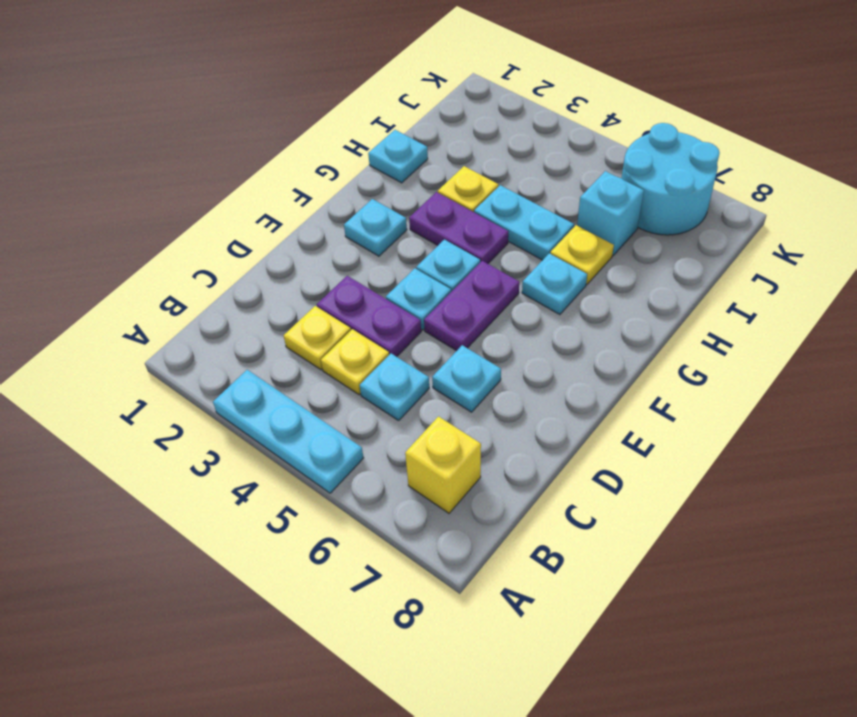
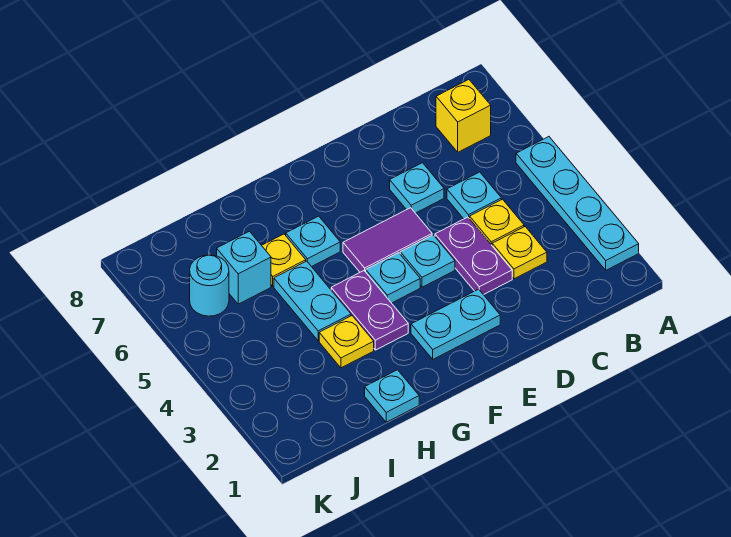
cyan 1x3 plate [213,370,363,493] -> cyan 1x4 plate [516,137,639,270]
purple 1x2 plate [424,261,519,351] -> purple 1x2 tile [343,208,432,272]
cyan 1x1 plate [344,199,407,256] -> cyan 1x2 plate [411,289,500,359]
cyan 2x2 round brick [622,123,720,235] -> cyan 1x1 round brick [190,255,229,316]

